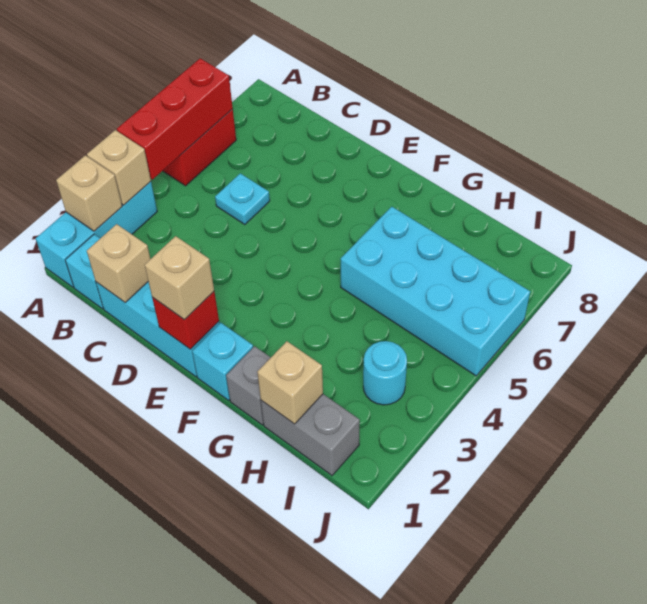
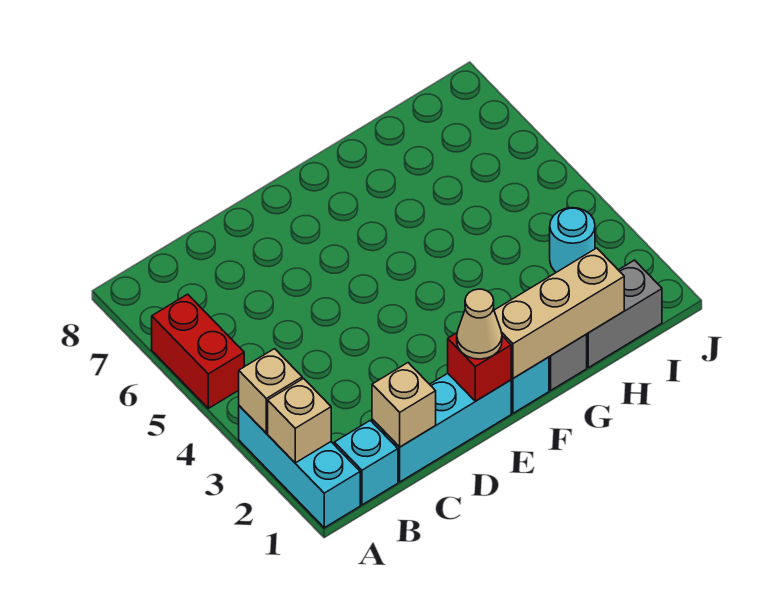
red 1x3 brick [117,58,233,179] -> none
cyan 1x1 plate [215,173,270,225] -> none
tan 1x1 brick [145,236,214,320] -> tan 1x1 cone [457,289,502,359]
cyan 2x4 brick [341,207,530,376] -> none
tan 1x1 brick [257,341,323,424] -> tan 1x3 brick [494,248,624,378]

